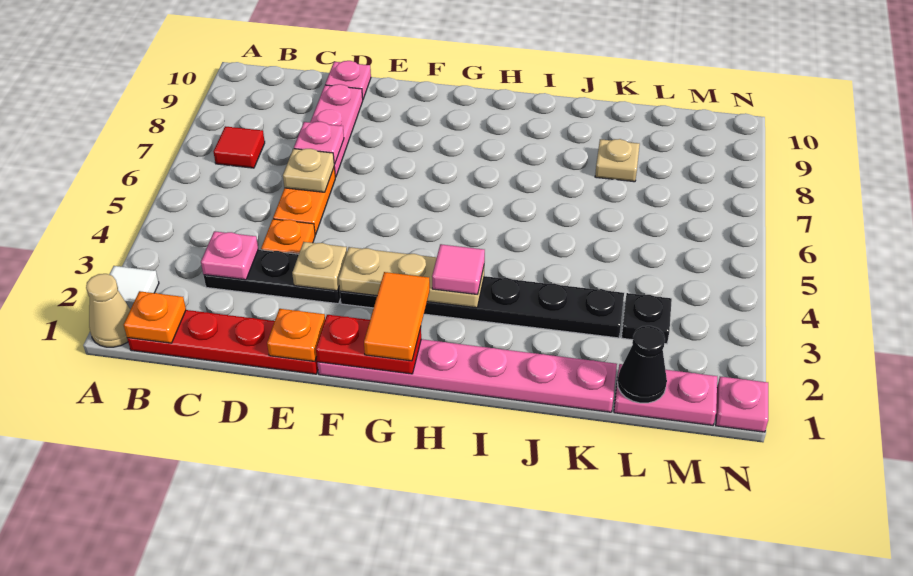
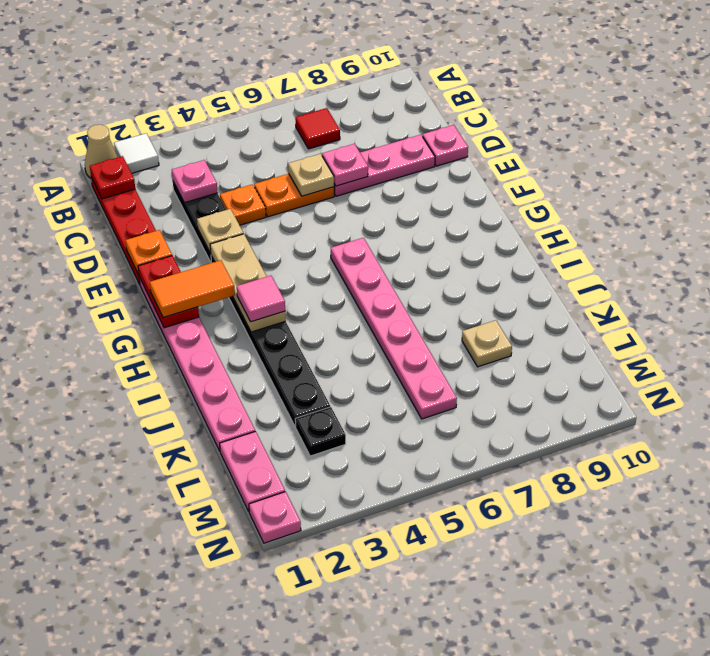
orange 1x1 plate [124,291,186,343] -> red 1x1 plate [90,156,135,199]
none -> pink 1x6 plate [331,238,457,419]
black 1x1 cone [618,326,667,403] -> none

